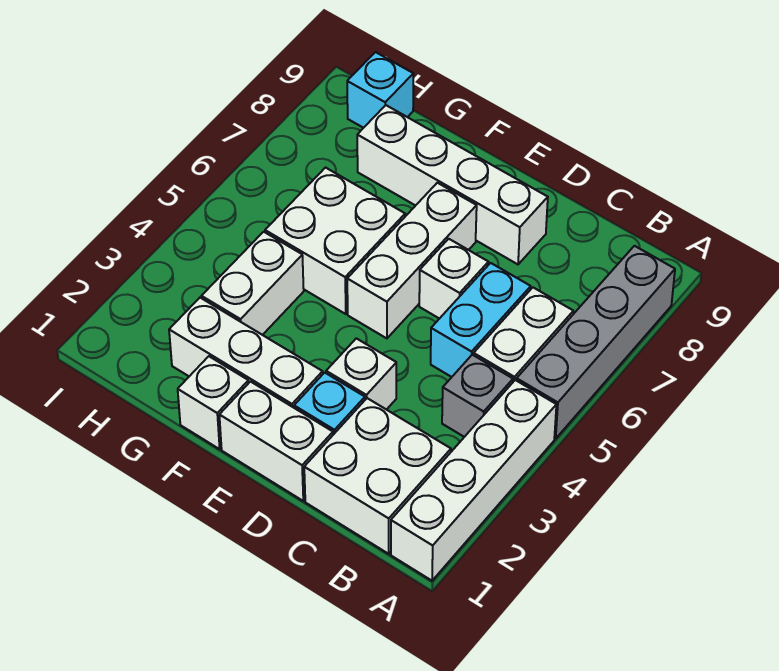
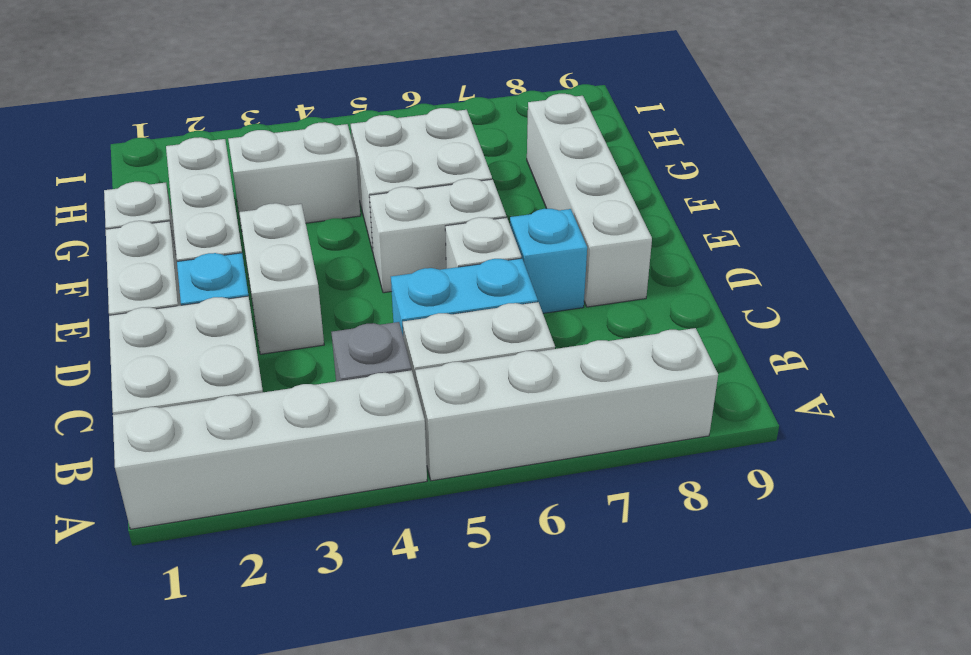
grey 1x4 brick [517,246,675,439] -> white 1x4 brick [415,328,718,481]
white 1x1 brick [326,338,396,410] -> white 1x2 brick [239,203,324,354]
white 1x3 brick [347,183,477,338] -> white 1x2 brick [369,178,506,293]
cyan 1x1 brick [347,52,413,128] -> cyan 1x1 brick moved to [510,209,587,313]

